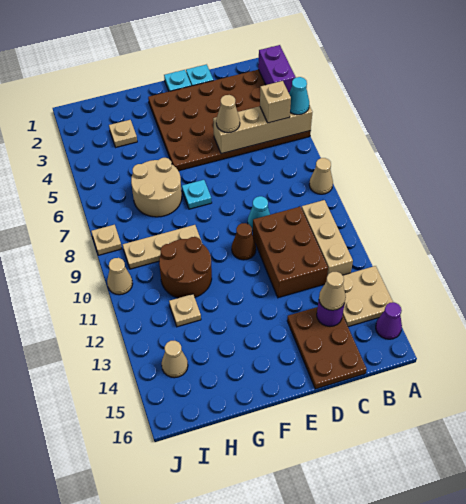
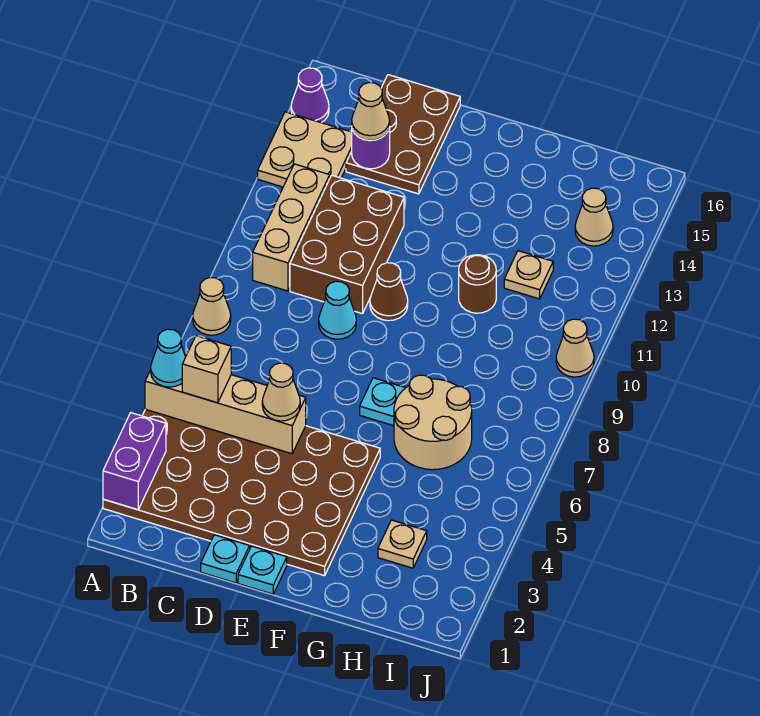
tan 1x3 plate [123,225,201,269] -> none
brown 2x2 round brick [159,237,212,298] -> brown 1x1 round brick [459,255,496,313]
tan 1x1 plate [91,225,122,255] -> none

